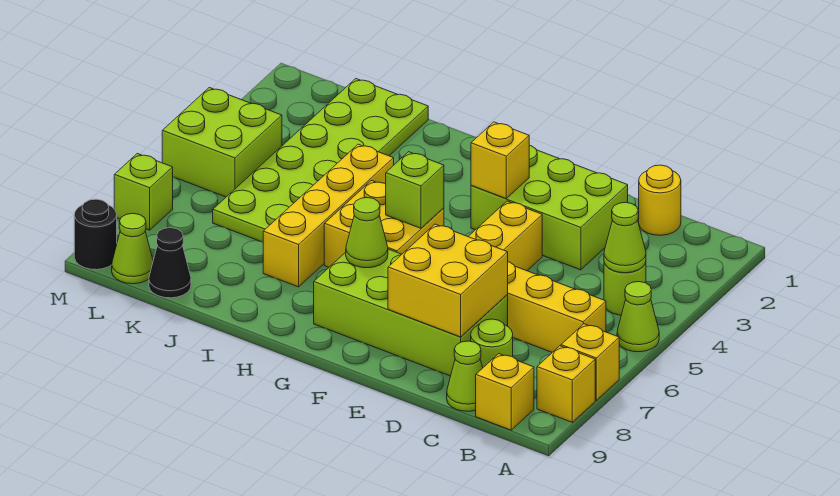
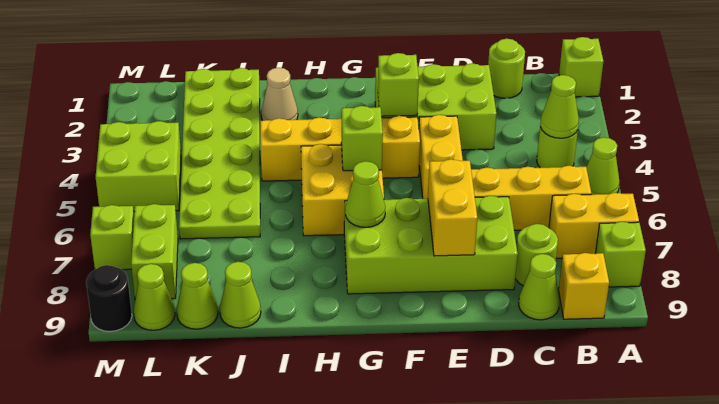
none -> lime 1x1 brick [559,37,604,97]
yellow 1x1 brick [561,324,619,400] -> yellow 1x2 brick [549,193,639,258]
yellow 1x1 brick [537,346,595,422] -> lime 1x1 brick [595,222,646,287]
yellow 1x1 round brick [639,165,681,235] -> lime 1x1 round brick [488,39,525,98]
yellow 2x2 brick [388,224,508,337] -> yellow 1x2 brick [428,159,477,256]
yellow 1x1 brick [471,122,529,198] -> lime 1x1 brick [378,53,419,116]
none -> tan 1x1 cone [261,68,298,121]
yellow 1x4 brick [263,144,394,287] -> yellow 1x4 brick turned to [260,116,420,181]
none -> lime 1x1 cone [220,262,261,328]
black 1x1 cone [149,228,191,298] -> lime 1x1 cone [177,263,218,329]
none -> lime 1x2 brick [131,204,178,299]

